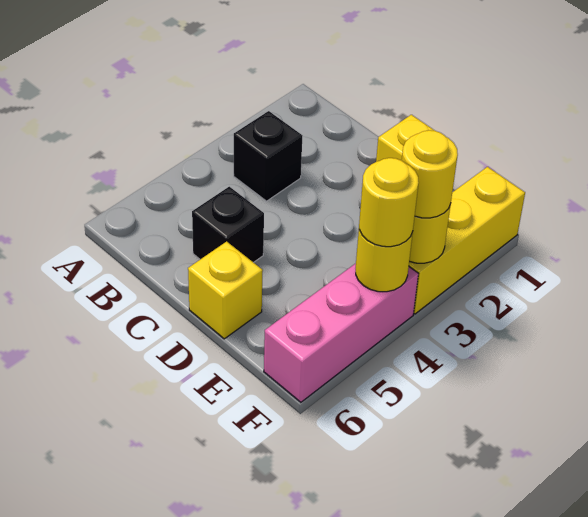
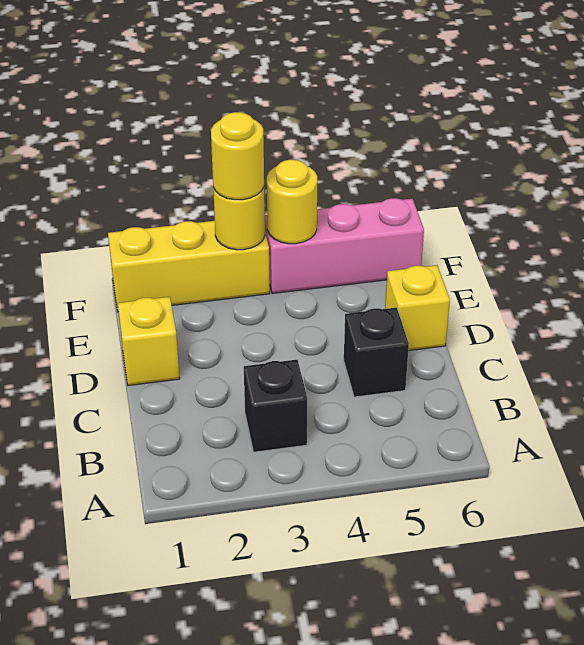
yellow 1x1 round brick [359,158,419,247] -> none

